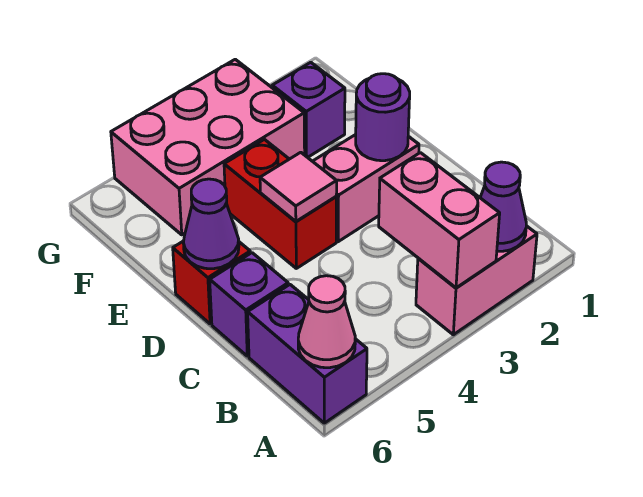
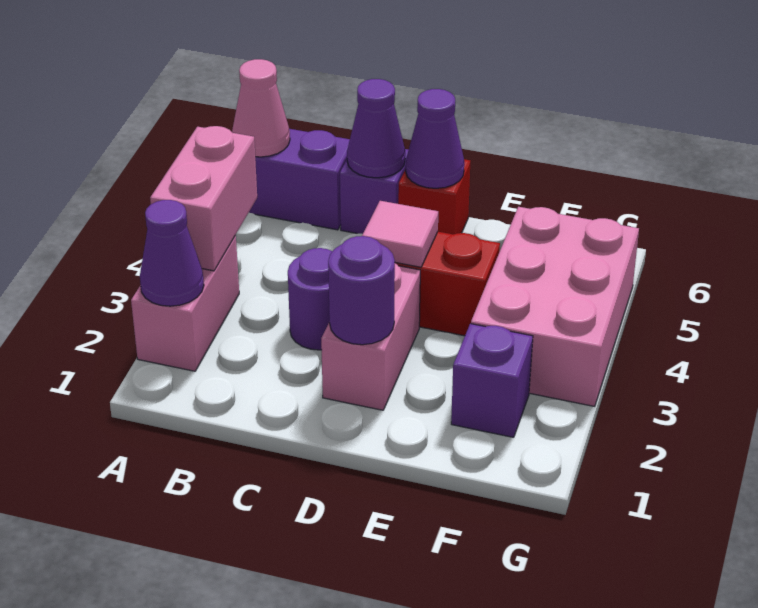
pink 1x2 brick [379,153,500,288] -> pink 1x2 brick turned to [150,126,257,271]
none -> purple 1x1 round brick [288,248,332,350]
none -> purple 1x1 cone [347,79,405,178]

